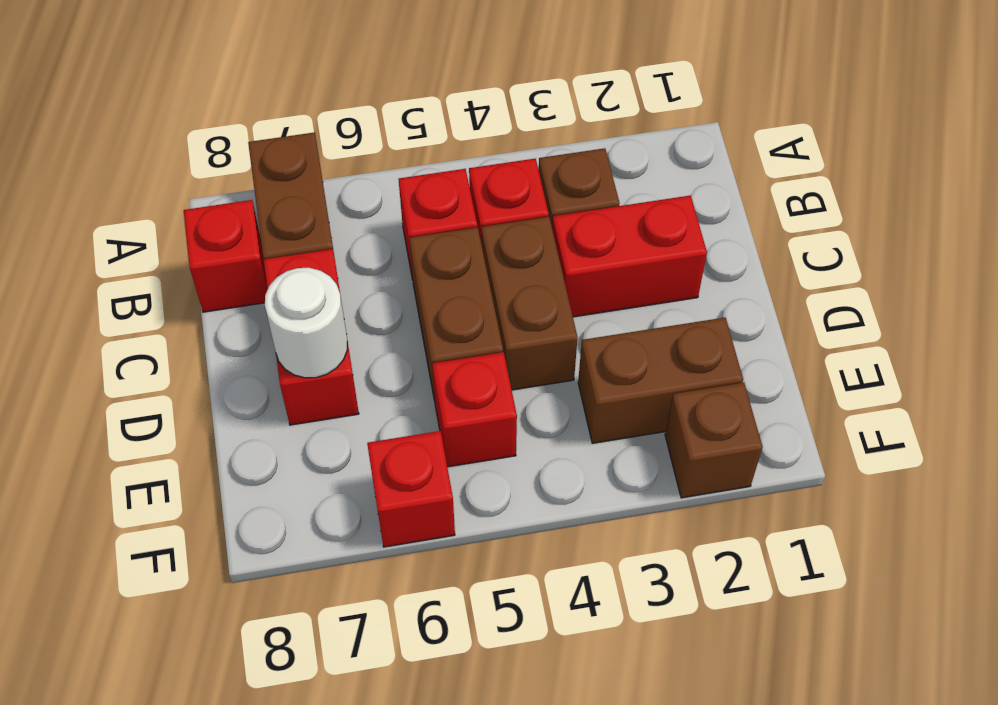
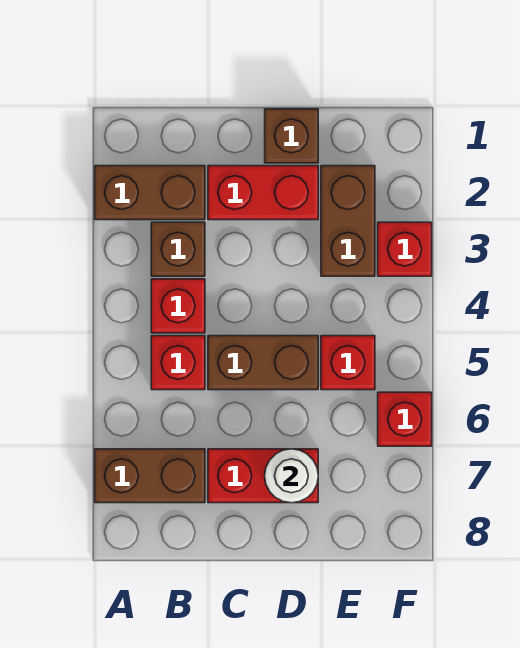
red 1x1 brick [184,200,267,312] -> red 1x1 brick moved to [378,222,432,276]
red 1x2 brick [552,195,707,317] -> red 1x2 brick turned to [208,166,318,220]
brown 1x2 brick [481,217,578,390] -> brown 1x2 brick moved to [95,166,205,220]
brown 1x1 brick [665,383,763,498] -> brown 1x1 brick moved to [265,109,318,163]

